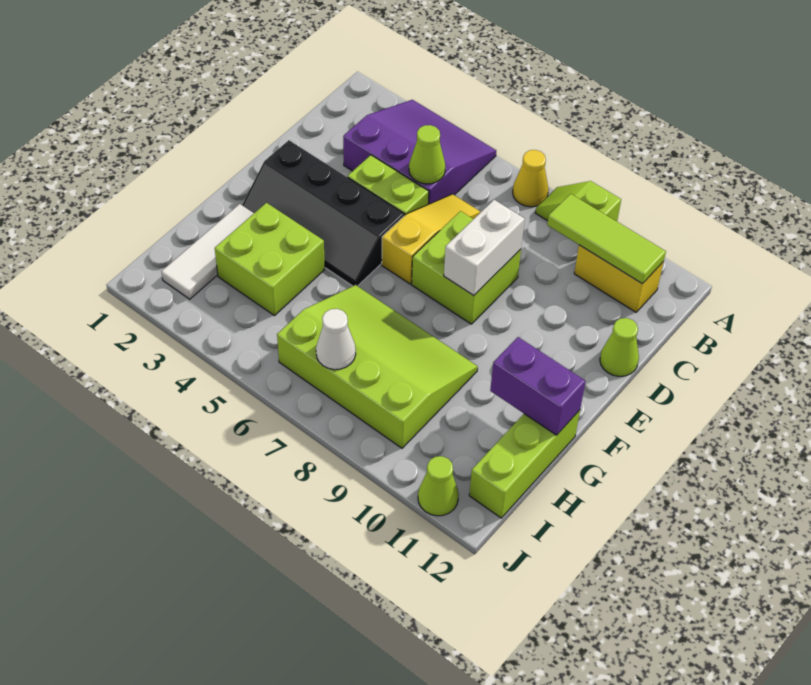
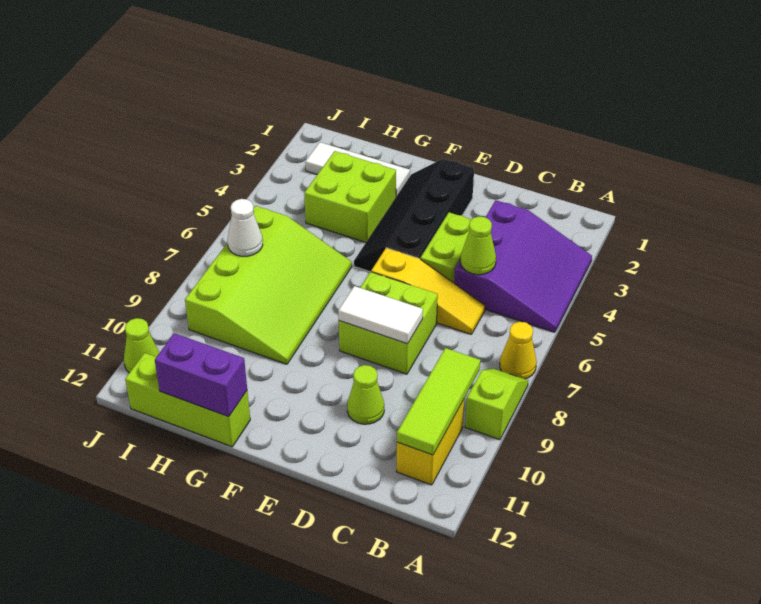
white 1x2 brick [444,200,525,296] -> white 1x2 tile [338,286,423,344]
lime 1x1 cone [600,318,639,376] -> lime 1x1 cone moved to [347,365,384,424]
purple 1x2 brick [490,337,585,435] -> purple 1x2 brick turned to [155,333,247,417]

